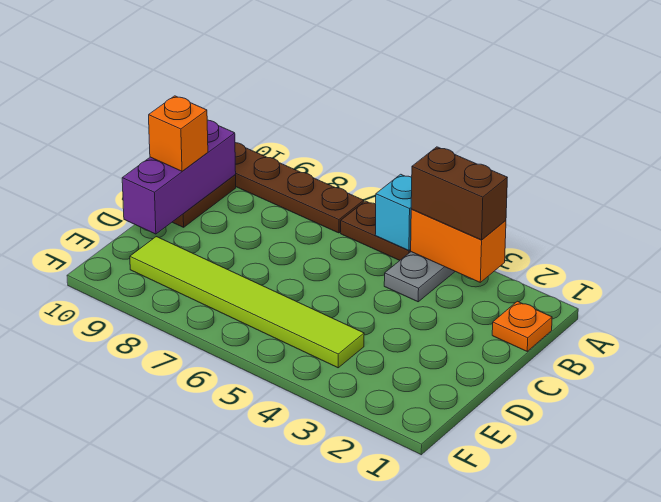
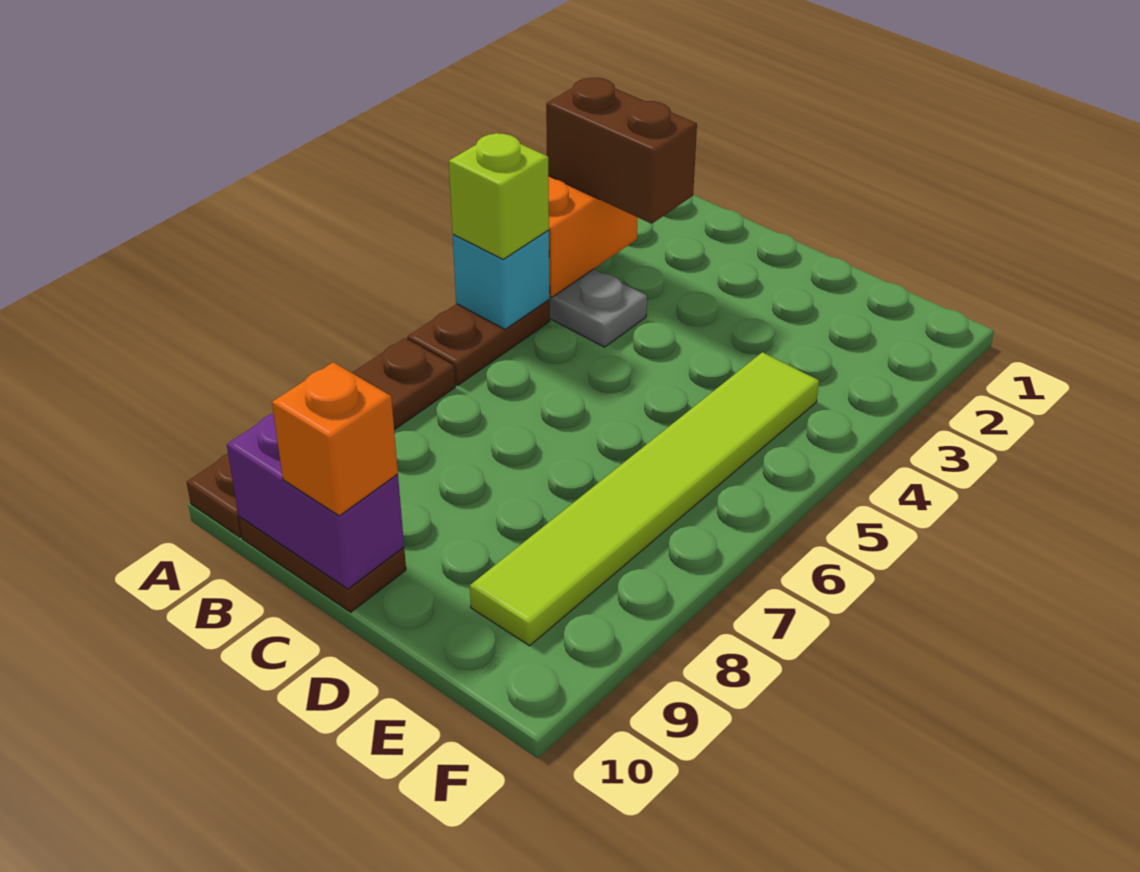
brown 1x2 brick [411,147,507,240] -> brown 1x2 brick turned to [546,78,697,224]
none -> lime 1x1 brick [449,133,549,259]
orange 1x1 plate [492,301,552,351] -> none
purple 1x3 brick [122,120,236,234] -> purple 1x2 brick [227,414,404,589]

